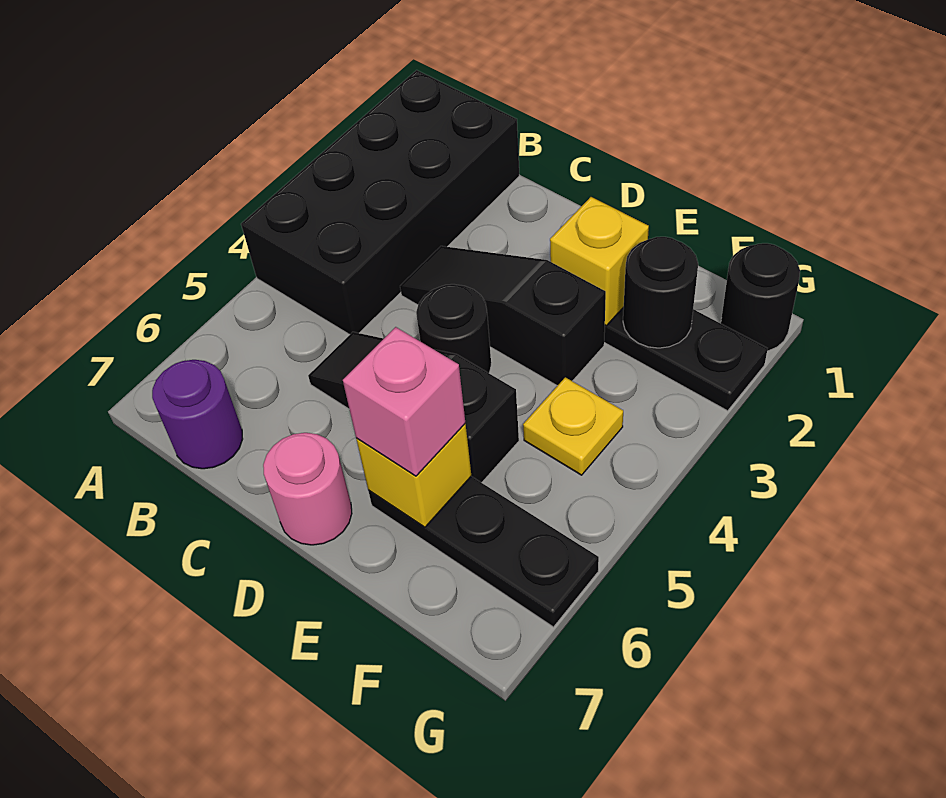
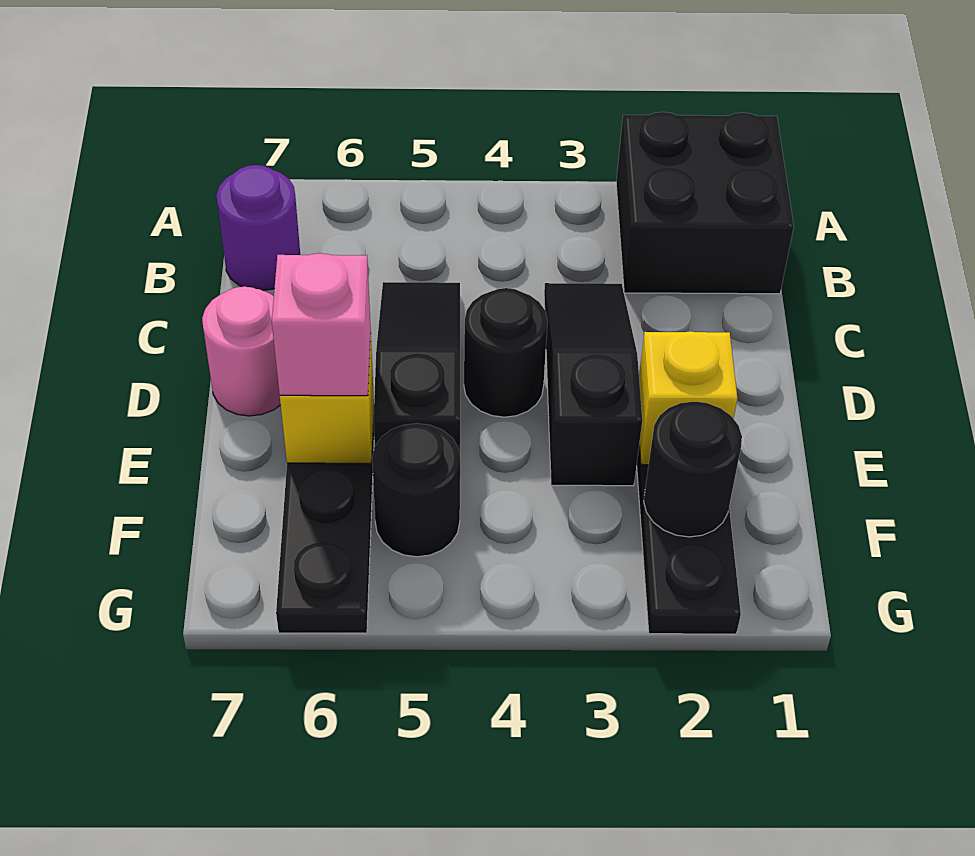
black 2x4 brick [241,70,520,335] -> black 2x2 brick [616,112,794,294]
yellow 1x1 plate [523,377,623,475] -> none
black 1x1 round brick [721,243,800,351] -> black 1x1 round brick moved to [372,423,460,557]

